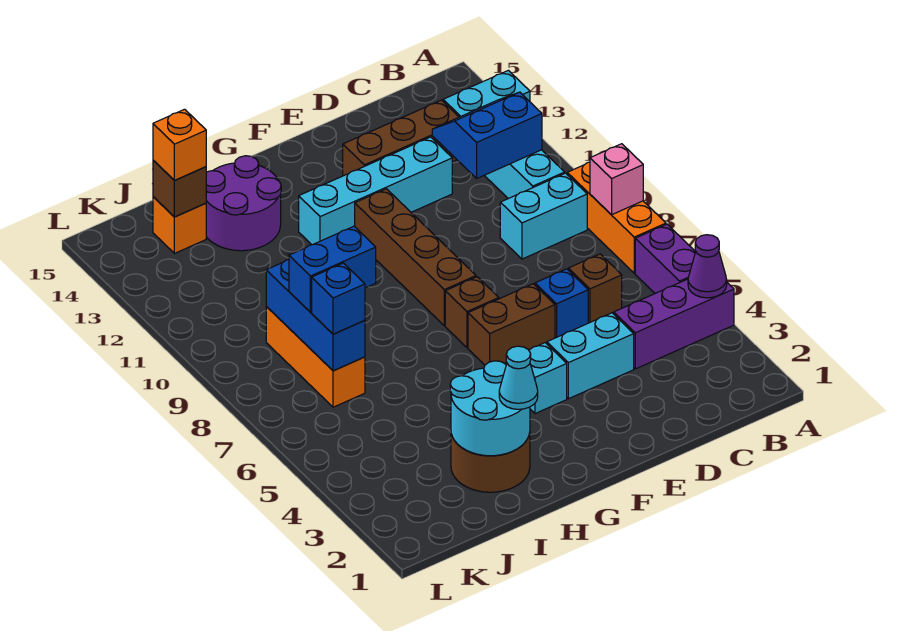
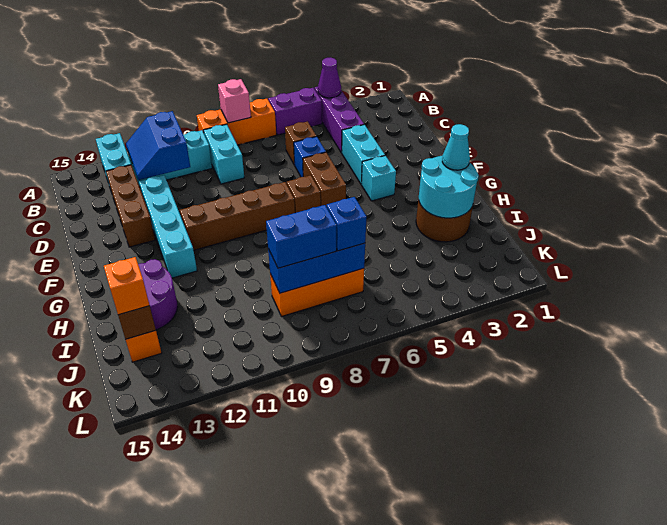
blue 1x2 brick [289,226,376,312] -> blue 1x2 brick turned to [266,205,337,268]

